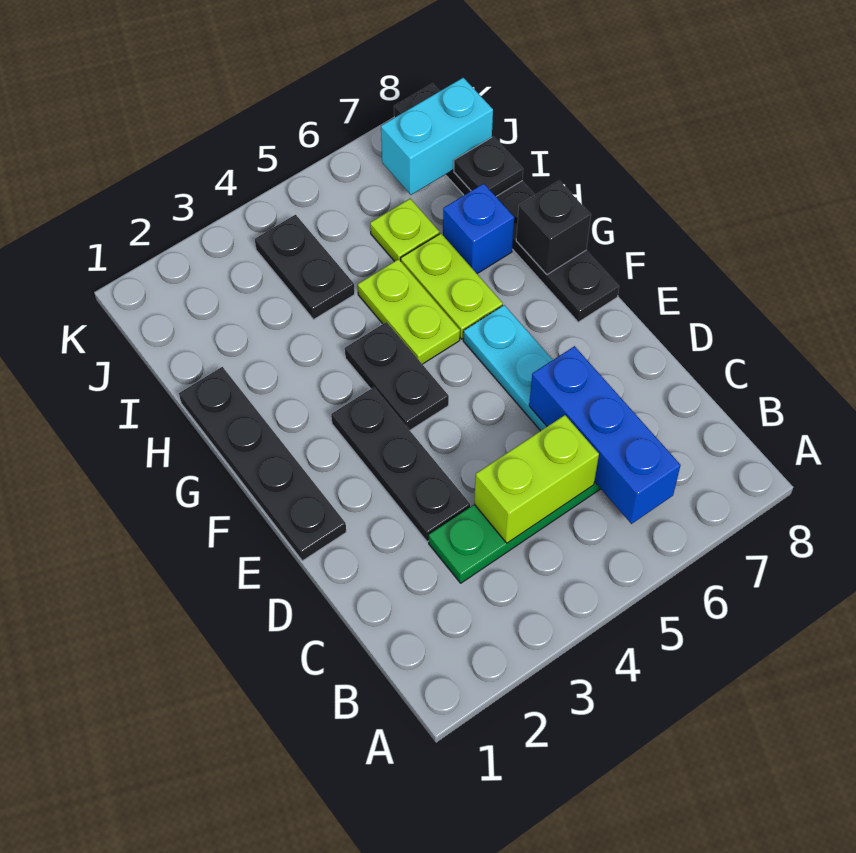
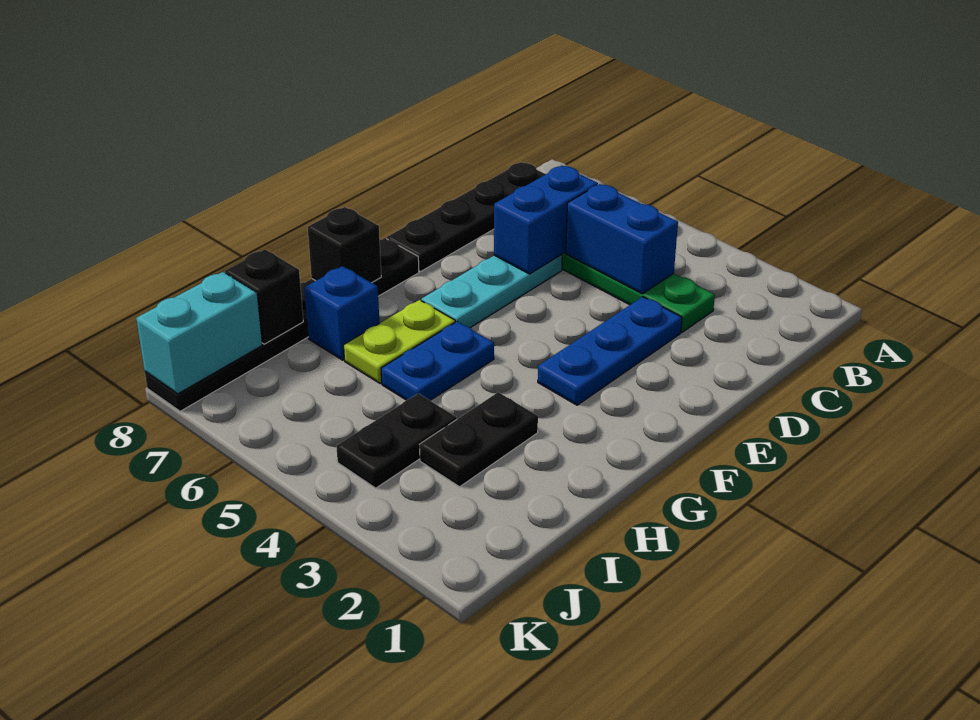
blue 1x3 brick [529,346,681,524] -> blue 1x2 brick [494,165,598,274]
lime 1x2 brick [474,415,599,543] -> blue 1x2 brick [566,184,678,294]
black 1x3 plate [331,387,470,542] -> blue 1x3 plate [538,297,682,405]
black 1x4 plate [179,367,346,561] -> black 1x4 plate moved to [387,162,546,272]
black 1x2 plate [345,322,449,430] -> black 1x2 plate moved to [420,392,538,487]
lime 1x2 plate [358,259,460,364] -> blue 1x2 plate [381,322,494,400]
lime 1x1 plate [370,199,439,261] -> none
black 1x1 plate [454,137,523,196] -> black 1x1 brick [225,249,303,344]
cyan 1x2 brick [381,78,493,195] -> cyan 1x2 brick turned to [136,272,262,394]

